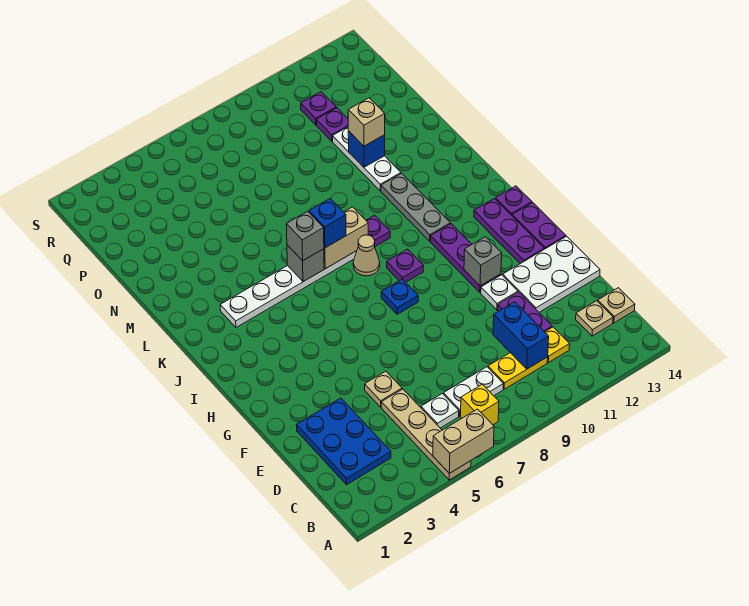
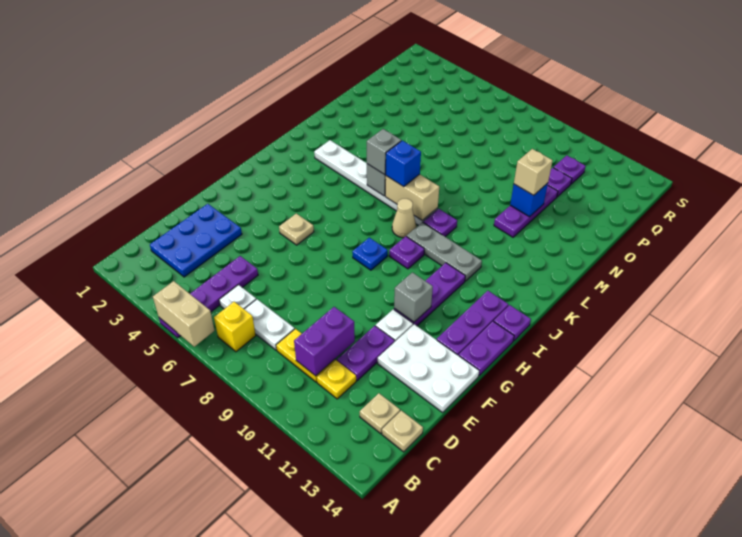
tan 1x4 plate [381,389,471,480] -> purple 1x4 plate [159,256,258,338]
blue 1x2 brick [493,302,549,369] -> purple 1x2 brick [294,307,355,376]
tan 1x1 plate [365,371,402,407] -> tan 1x1 plate moved to [279,214,314,245]
grey 1x3 plate [381,173,450,241] -> grey 1x3 plate turned to [407,222,482,281]
white 1x3 plate [333,127,401,191] -> purple 1x3 plate [494,186,558,237]

